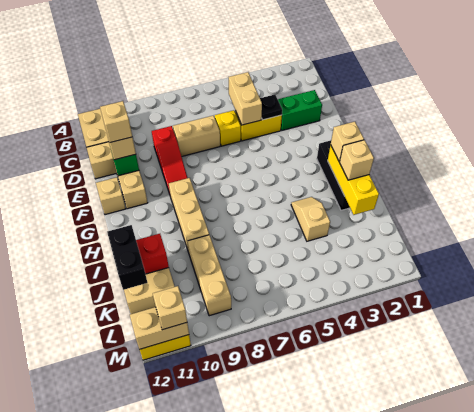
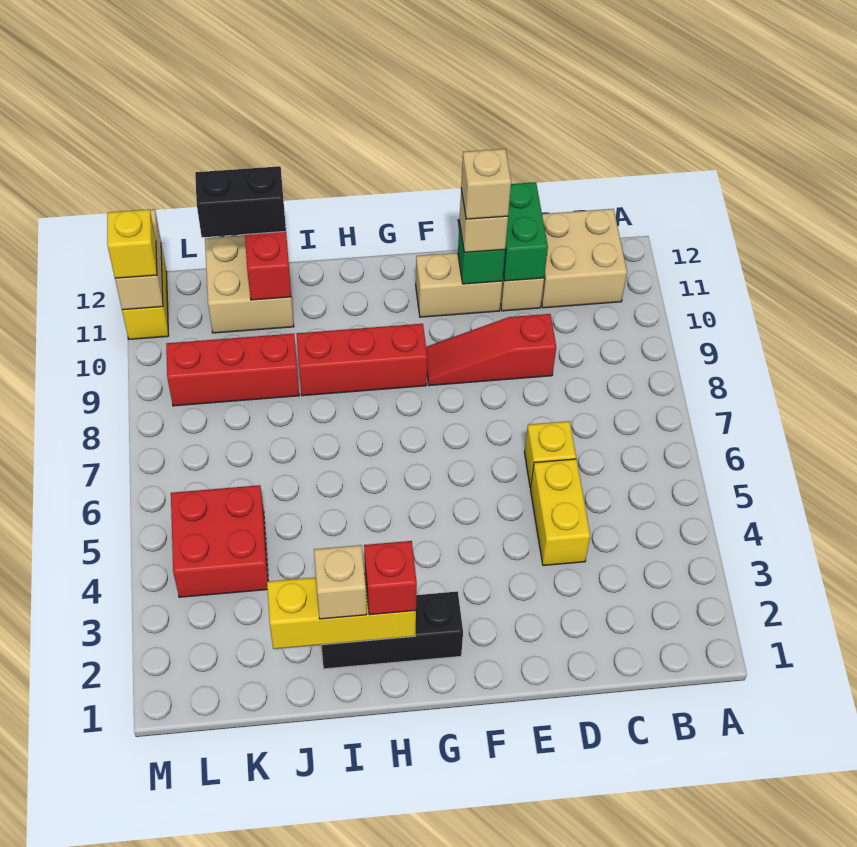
tan 1x2 brick [229,72,262,125] -> none
green 1x2 brick [278,90,322,130] -> green 1x2 brick moved to [503,182,548,281]
black 1x1 plate [260,95,282,120] -> none
tan 1x2 brick [173,116,220,157] -> none
tan 1x1 brick [96,177,126,215] -> none
tan 1x3 brick [169,178,209,252] -> red 1x3 brick [296,324,427,396]
tan 1x1 brick [331,122,364,161] -> red 1x1 brick [364,541,417,615]
tan 1x2 slope [291,197,330,241] -> none
tan 1x3 brick [187,235,231,316] -> red 1x3 brick [166,333,299,406]
none -> red 2x2 brick [171,485,268,597]
tan 1x1 brick [153,286,187,330] -> yellow 1x1 brick [107,209,157,278]

